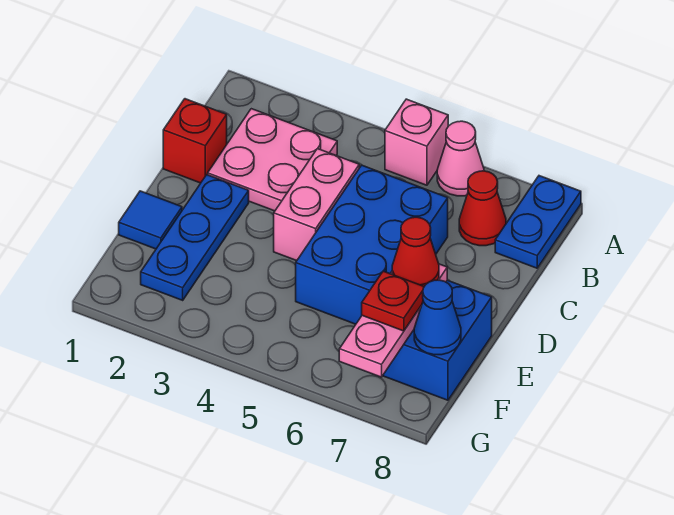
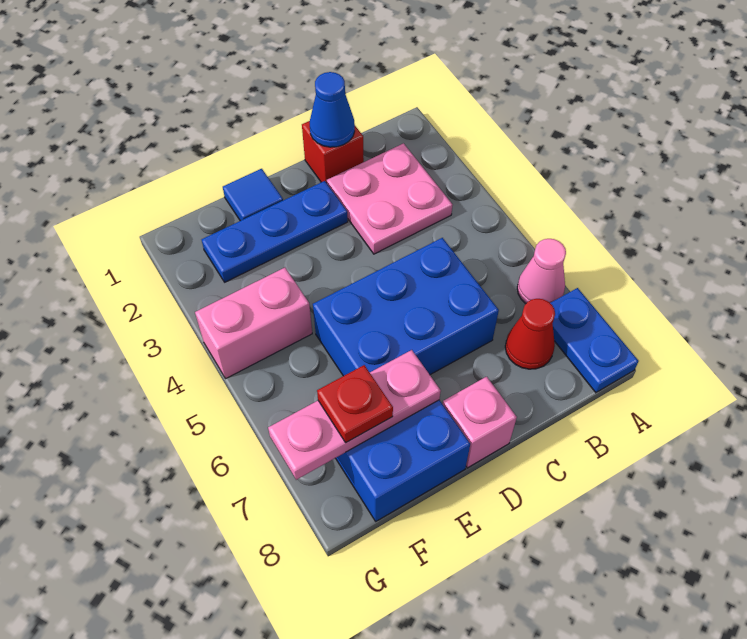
pink 1x1 brick [385,99,448,185] -> pink 1x1 brick moved to [443,377,517,468]
blue 1x2 plate [495,176,581,268] -> blue 1x2 plate turned to [550,288,638,393]
pink 1x2 brick [274,149,359,261] -> pink 1x2 brick moved to [195,267,312,379]
red 1x1 cone [392,217,439,286] -> none
blue 1x1 cone [414,280,461,355] -> blue 1x1 cone moved to [310,72,355,147]

